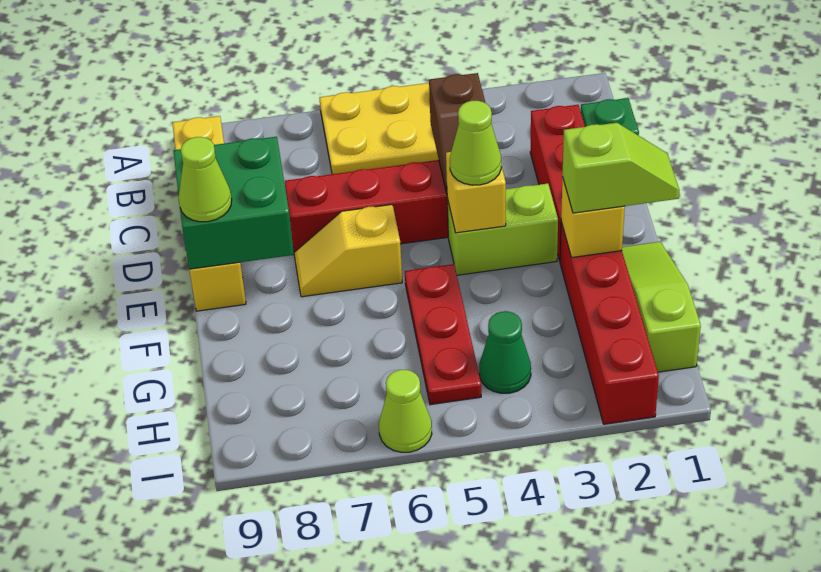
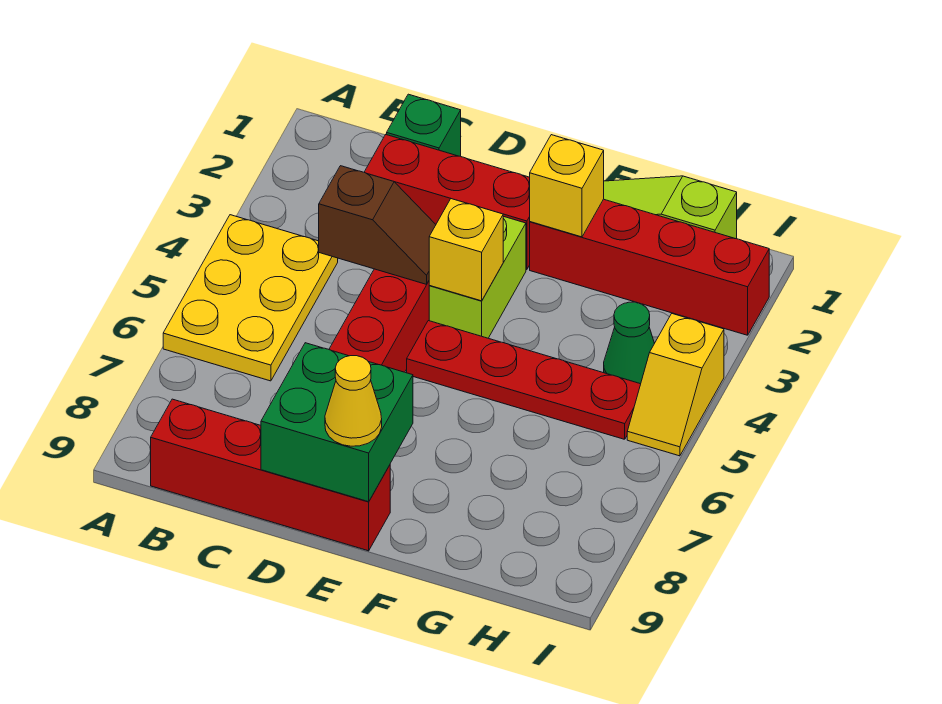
yellow 1x4 brick [172,116,246,311] -> red 1x4 brick [151,399,390,551]
lime 1x1 cone [450,101,501,185] -> none
yellow 1x2 slope [294,205,402,297] -> yellow 1x2 slope moved to [627,314,724,456]
lime 1x1 cone [179,137,232,222] -> yellow 1x1 cone [325,356,382,446]
lime 1x2 slope [562,123,680,213] -> none
red 1x3 plate [405,264,481,405] -> red 1x4 plate [407,321,641,439]
lime 1x1 cone [379,370,432,452] -> none

